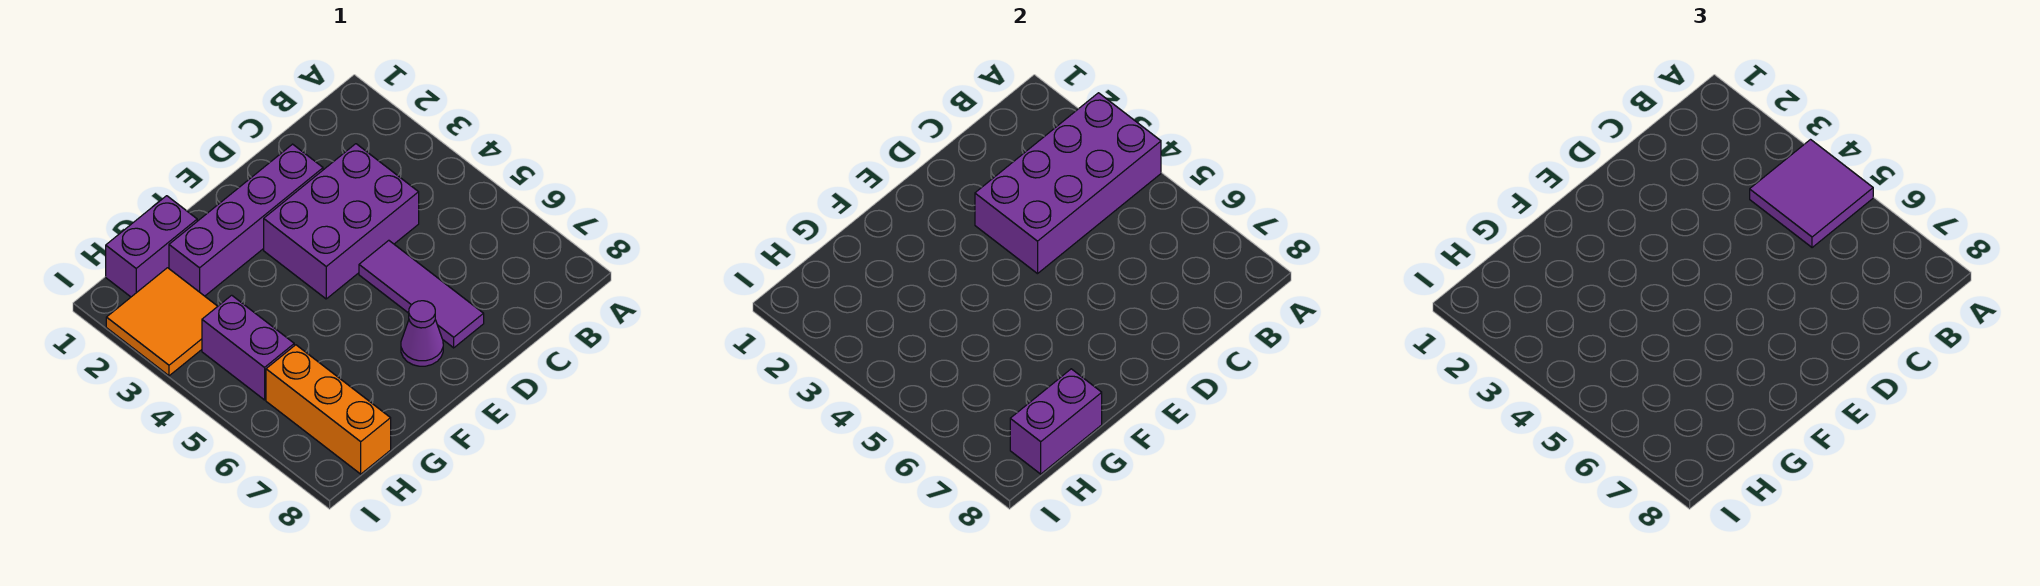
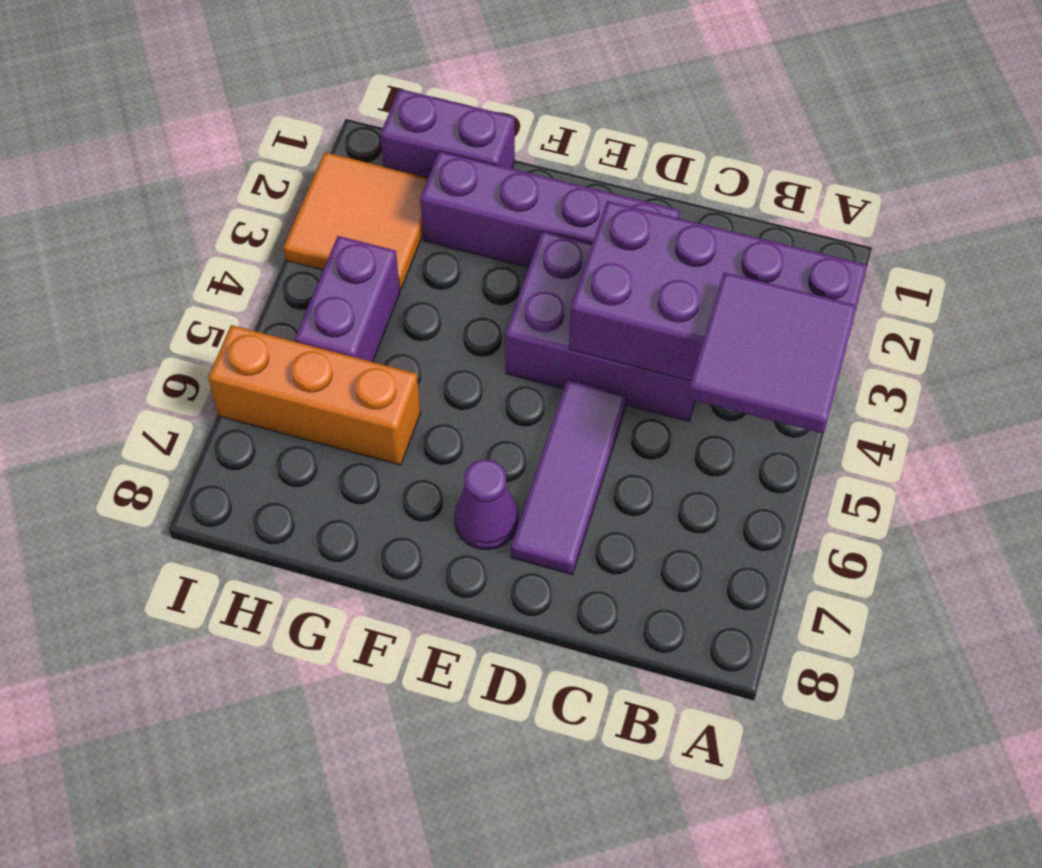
purple 1x2 brick [1010,369,1102,474] -> none
orange 1x3 brick [266,345,391,474] -> orange 1x3 brick turned to [208,325,421,465]

